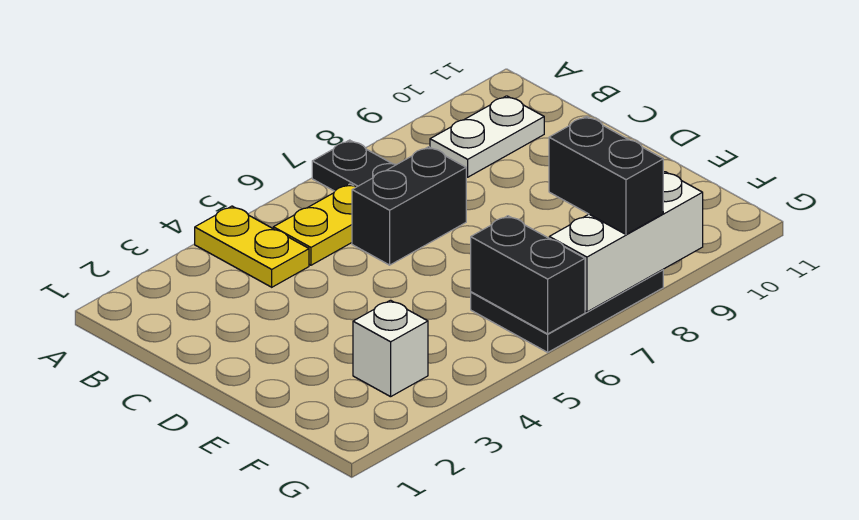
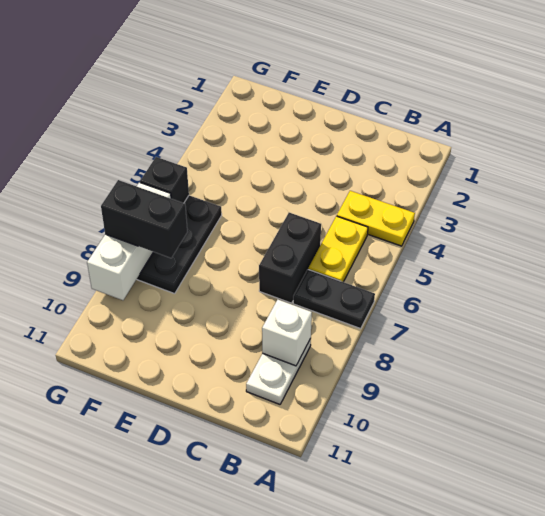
white 1x1 brick [353,300,428,397] -> white 1x1 brick moved to [262,300,312,366]
black 1x2 brick [471,216,585,334] -> black 1x1 brick [140,157,189,203]

